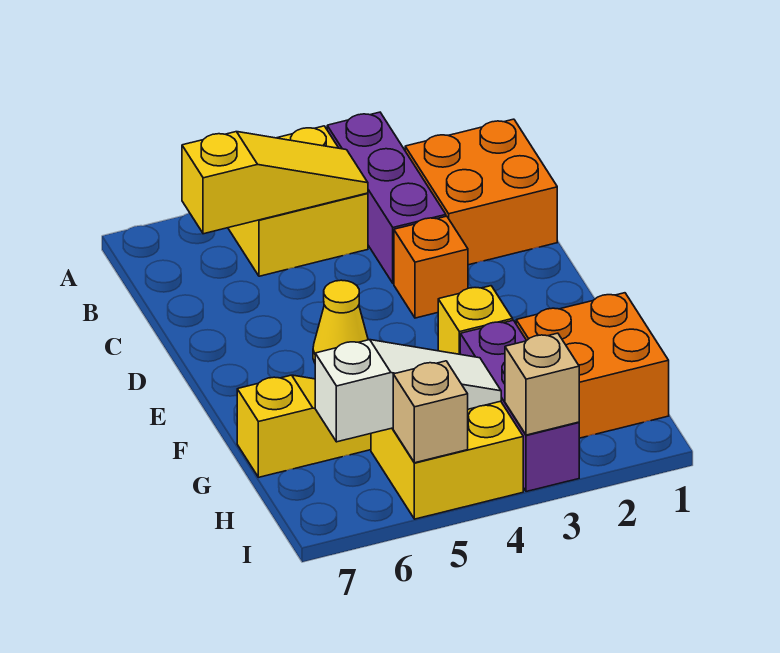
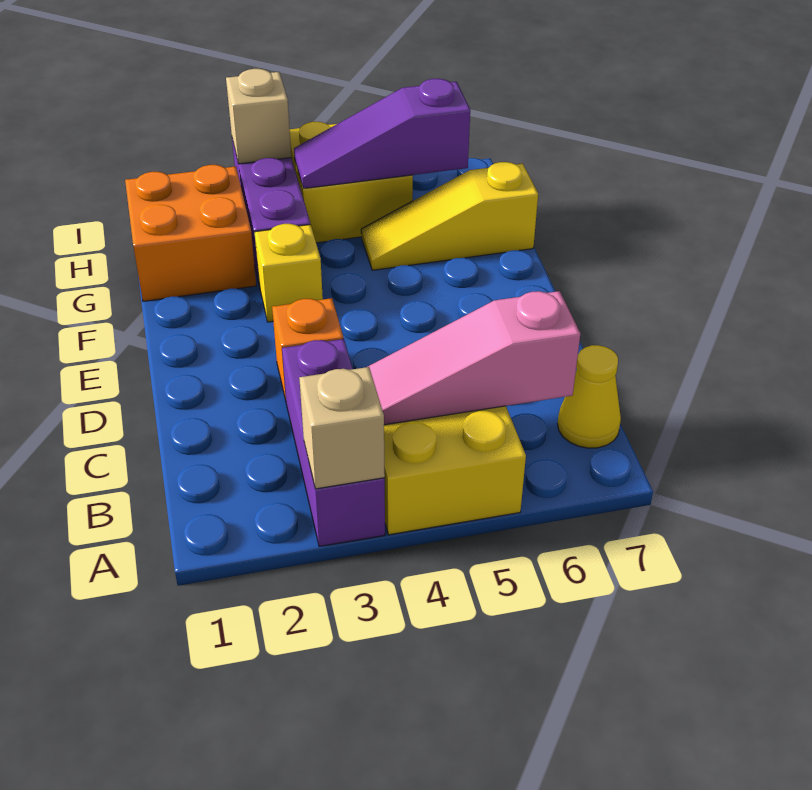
orange 2x2 brick [405,119,557,265] -> none
yellow 1x3 slope [182,132,368,234] -> pink 1x3 slope [368,291,580,425]
yellow 1x1 cone [313,280,368,363] -> yellow 1x1 cone moved to [558,345,621,448]
white 1x3 slope [315,340,501,442] -> purple 1x3 slope [294,79,470,189]
tan 1x1 brick [393,361,468,463] -> tan 1x1 brick moved to [299,367,385,489]

